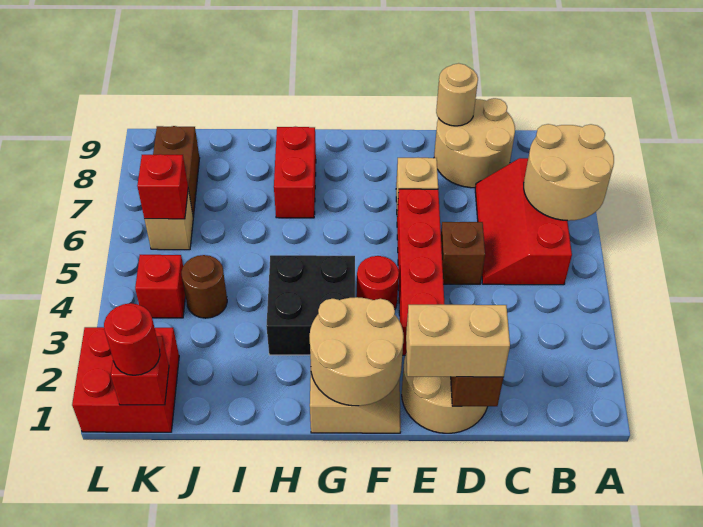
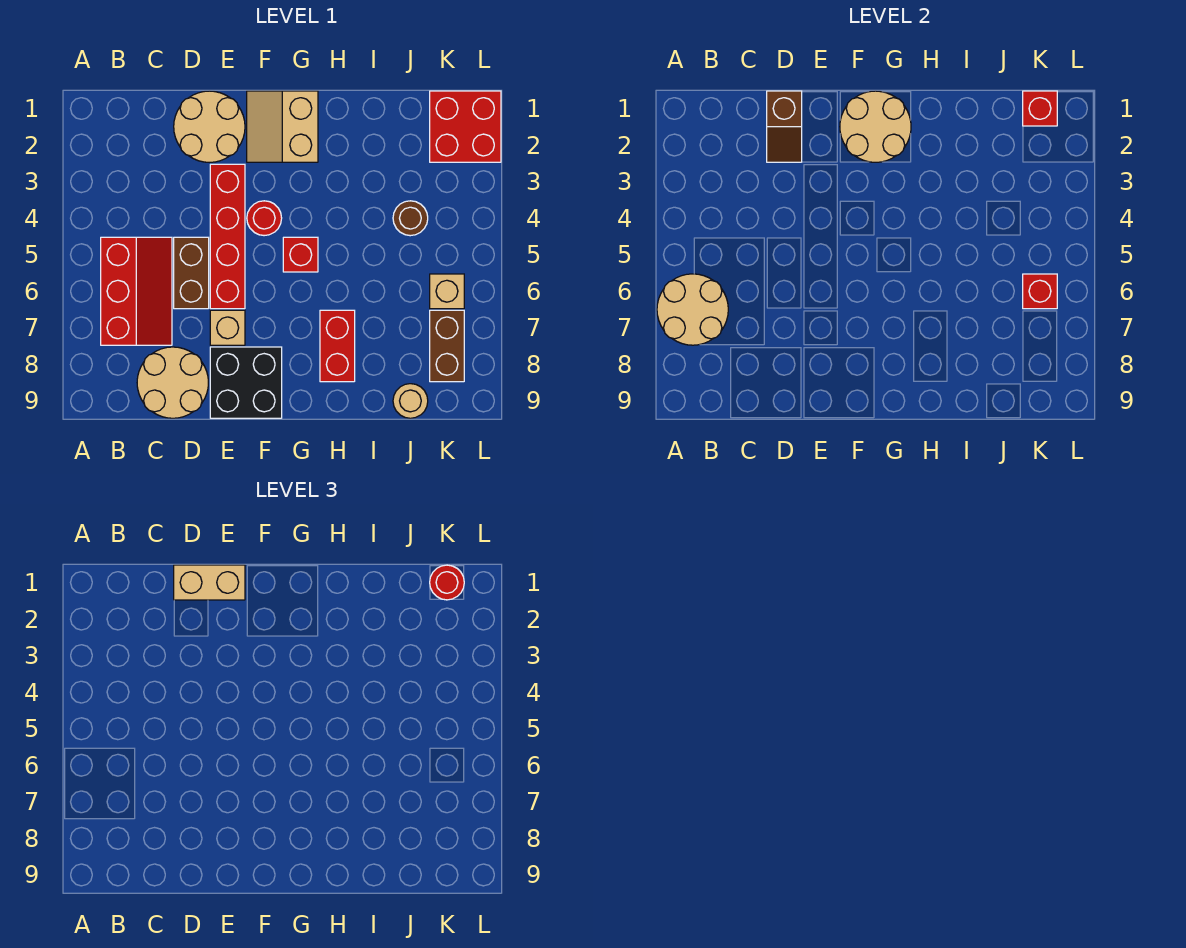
brown 1x1 brick [441,222,485,284] -> brown 1x2 brick [174,237,209,309]
tan 1x1 round brick [436,63,478,126] -> tan 1x1 round brick moved to [393,384,428,418]
black 2x2 brick [266,255,355,355] -> black 2x2 brick moved to [210,347,282,418]
red 1x1 brick [135,255,185,318] -> red 1x1 brick moved to [283,237,318,272]

